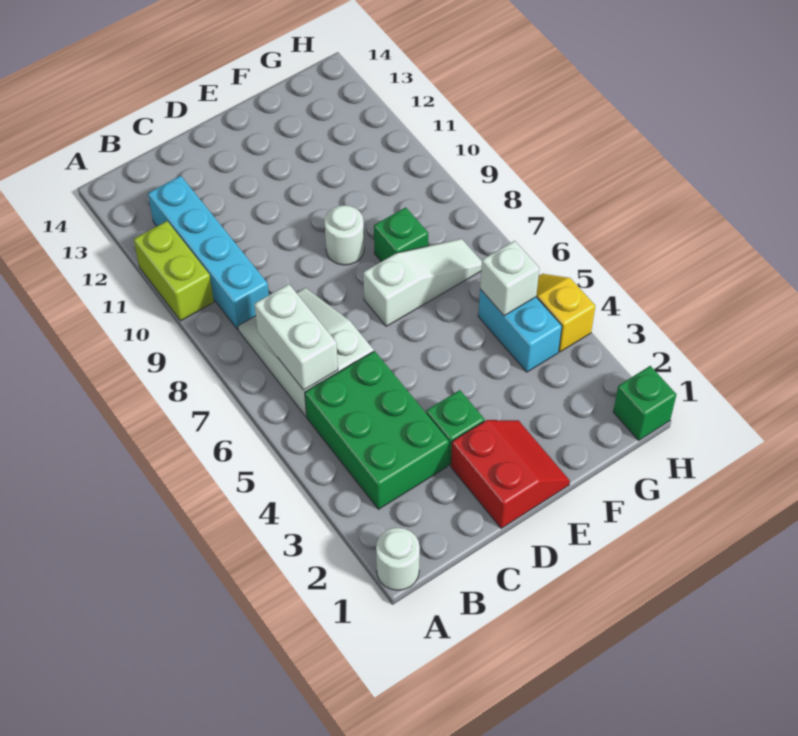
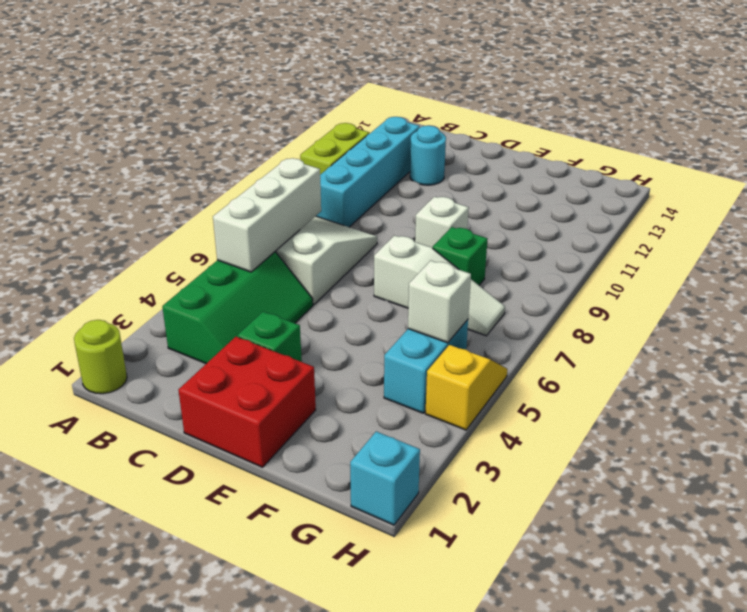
white 1x1 round brick [376,528,420,590] -> lime 1x1 round brick [74,320,127,394]
green 2x3 brick [305,351,449,509] -> green 2x3 slope [162,252,313,364]
white 1x2 brick [254,284,338,390] -> white 1x3 brick [213,158,321,272]
none -> cyan 1x1 round brick [410,126,446,185]
red 2x2 slope [451,420,570,528] -> red 2x2 brick [178,337,316,467]
white 1x1 round brick [324,205,364,265] -> white 1x1 brick [415,197,469,248]
green 1x1 brick [613,366,676,440] -> cyan 1x1 brick [350,431,420,525]

